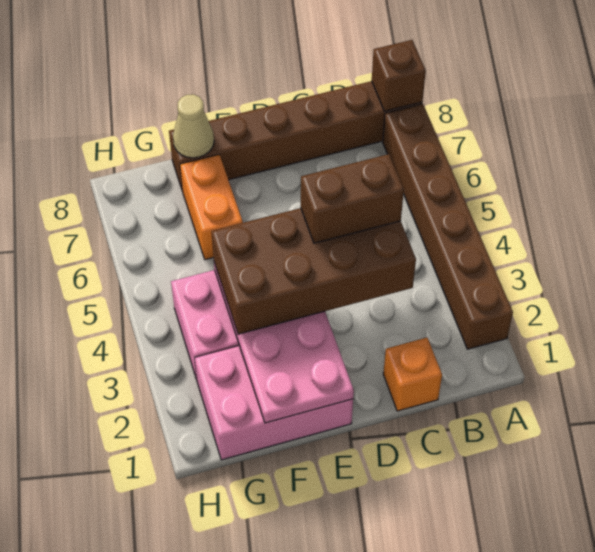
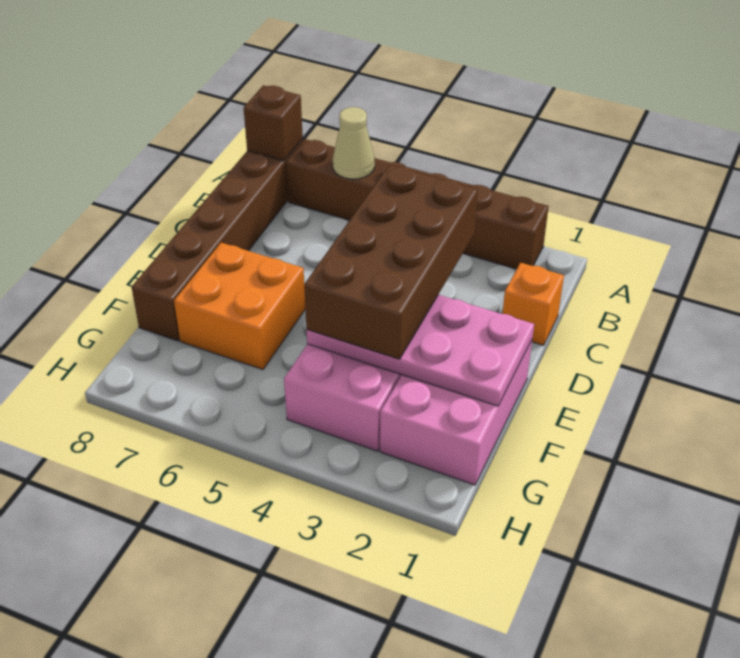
brown 1x2 brick [301,154,404,243] -> none
orange 1x2 brick [180,155,243,260] -> orange 2x2 brick [174,243,305,369]
tan 1x1 cone [173,94,214,158] -> tan 1x1 cone moved to [333,107,375,179]

